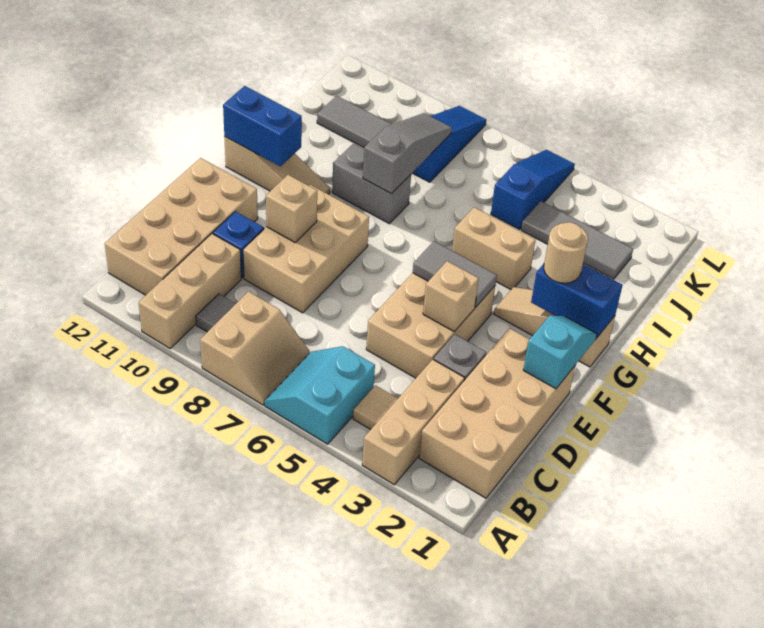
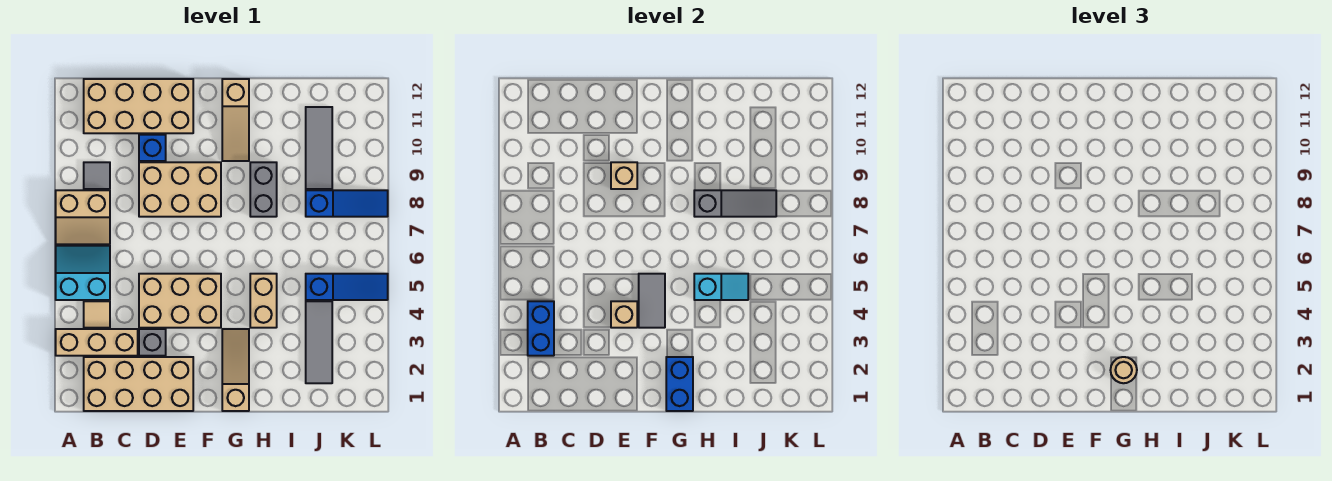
tan 1x3 brick [139,234,241,348] -> none
cyan 1x2 slope [523,316,597,389] -> cyan 1x2 slope moved to [694,274,748,300]
blue 1x2 brick [223,86,302,166] -> blue 1x2 brick moved to [528,301,554,356]

